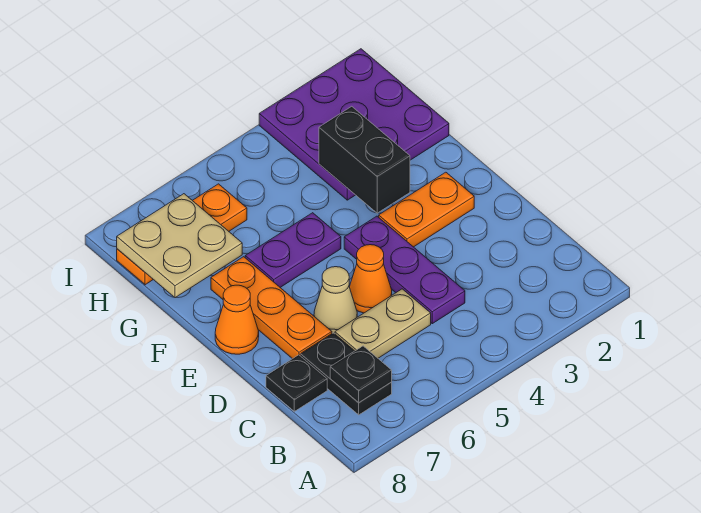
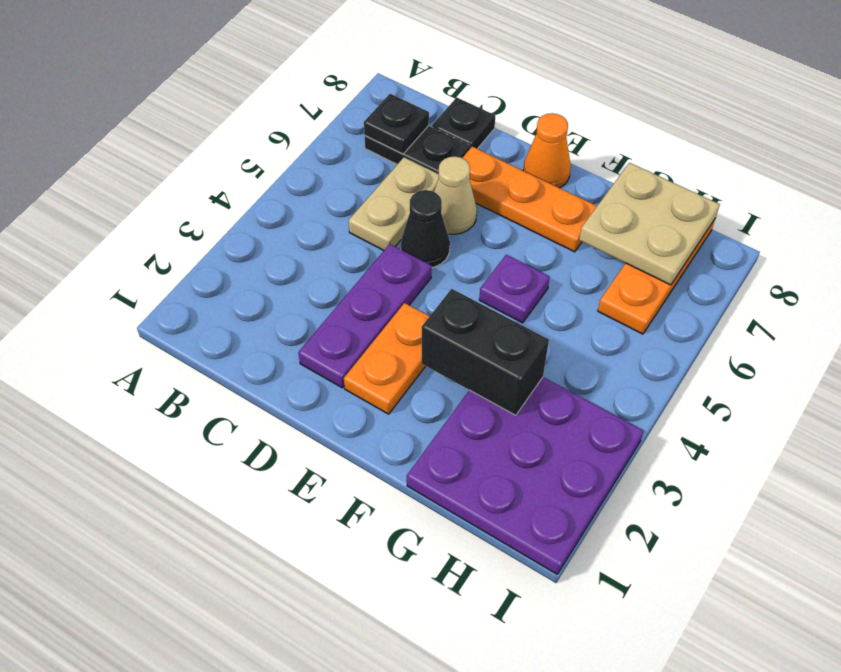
purple 1x3 plate [344,216,465,324] -> purple 1x3 plate turned to [298,244,432,388]
orange 1x1 cone [349,245,392,313] -> black 1x1 cone [401,190,450,267]
purple 1x2 plate [245,213,341,287] -> purple 1x1 plate [479,255,550,323]

